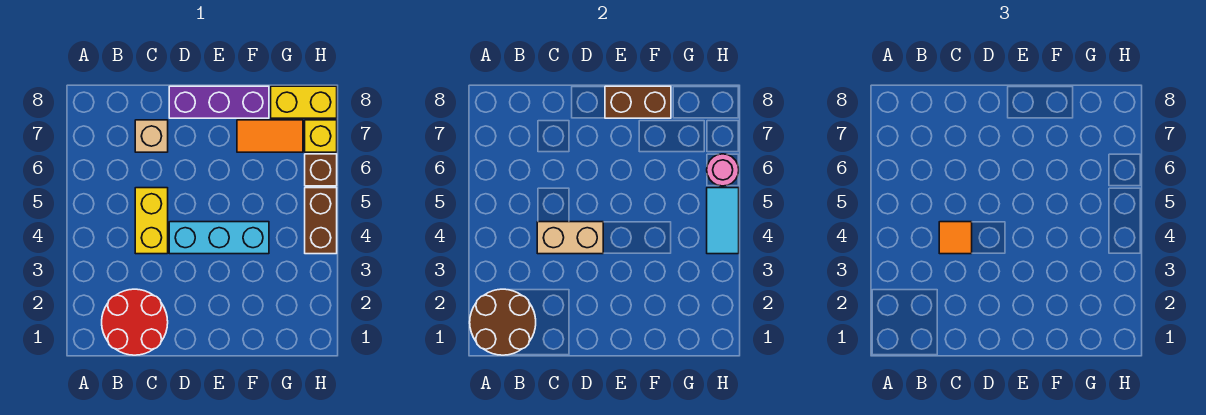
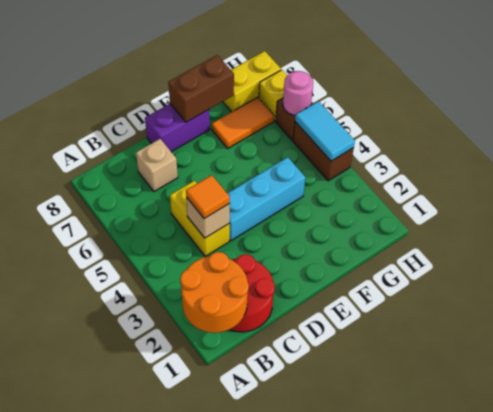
brown 2x2 round brick [470,289,536,355] -> orange 2x2 round brick [180,252,249,333]
tan 1x2 brick [537,222,603,254] -> tan 1x1 brick [186,197,230,238]
purple 1x3 brick [169,86,269,118] -> purple 1x2 brick [145,104,210,152]

